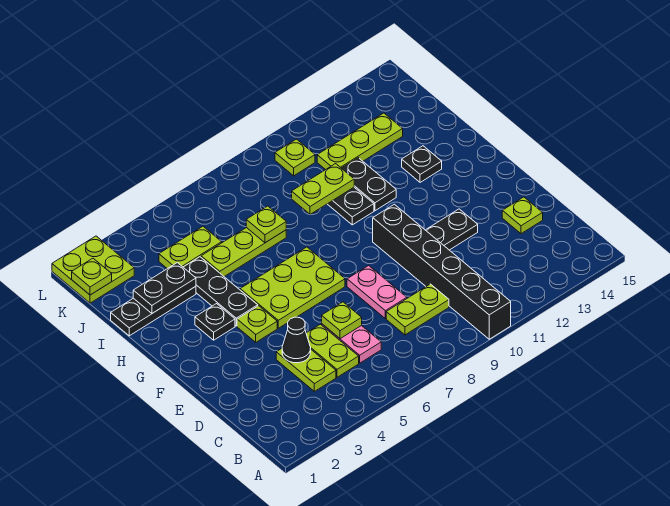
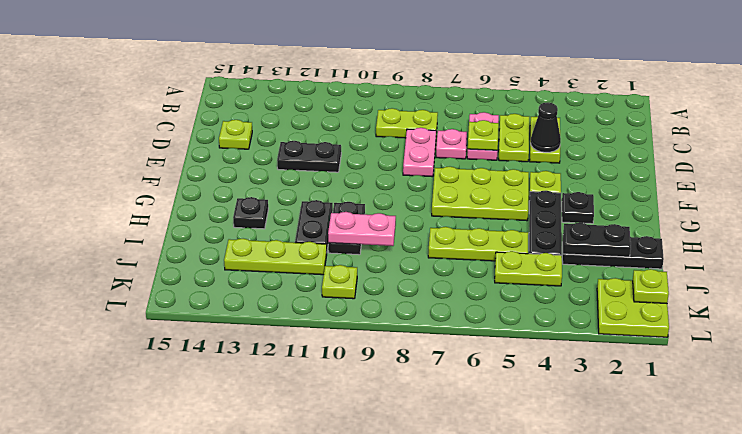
black 1x6 brick [373,204,511,339] -> none
none -> pink 1x1 plate [436,129,467,159]
lime 1x1 plate [246,206,286,243] -> none
lime 1x2 plate [292,164,354,215] -> pink 1x2 plate [328,212,396,246]

